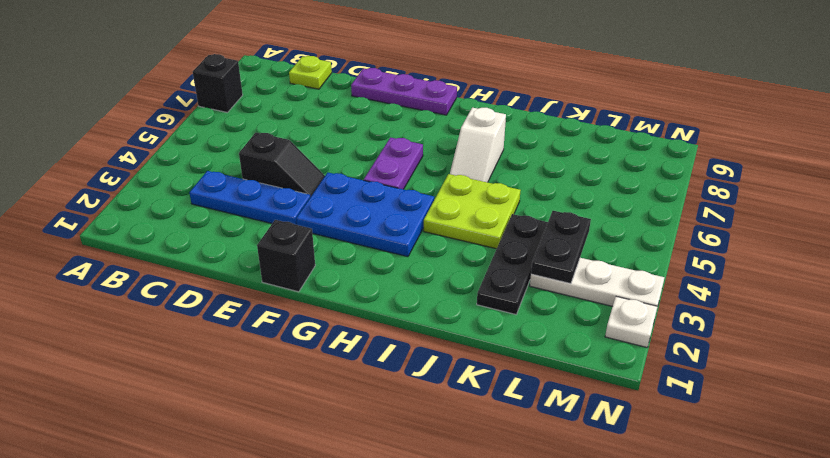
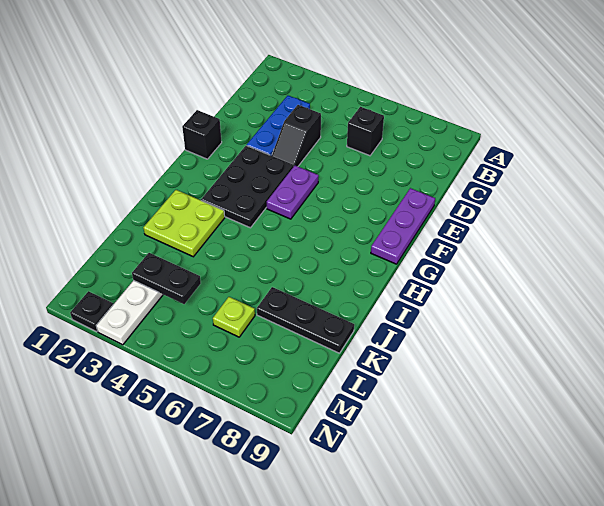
black 1x1 brick [193,54,243,113] -> black 1x1 brick moved to [347,107,384,156]
lime 1x1 plate [289,56,332,89] -> lime 1x1 plate moved to [213,297,255,337]
blue 2x3 plate [296,173,434,257] -> black 2x3 plate [201,145,294,228]
purple 1x2 plate [364,138,423,189] -> purple 1x2 plate turned to [267,166,319,219]
lime 2x2 plate [424,174,521,249] -> lime 2x2 plate moved to [143,190,225,257]
white 1x2 slope [450,108,506,182] -> none
black 1x3 plate [477,214,548,314] -> black 1x3 plate moved to [257,287,354,353]
white 1x1 plate [605,297,657,347] -> black 1x1 plate [70,291,113,332]

